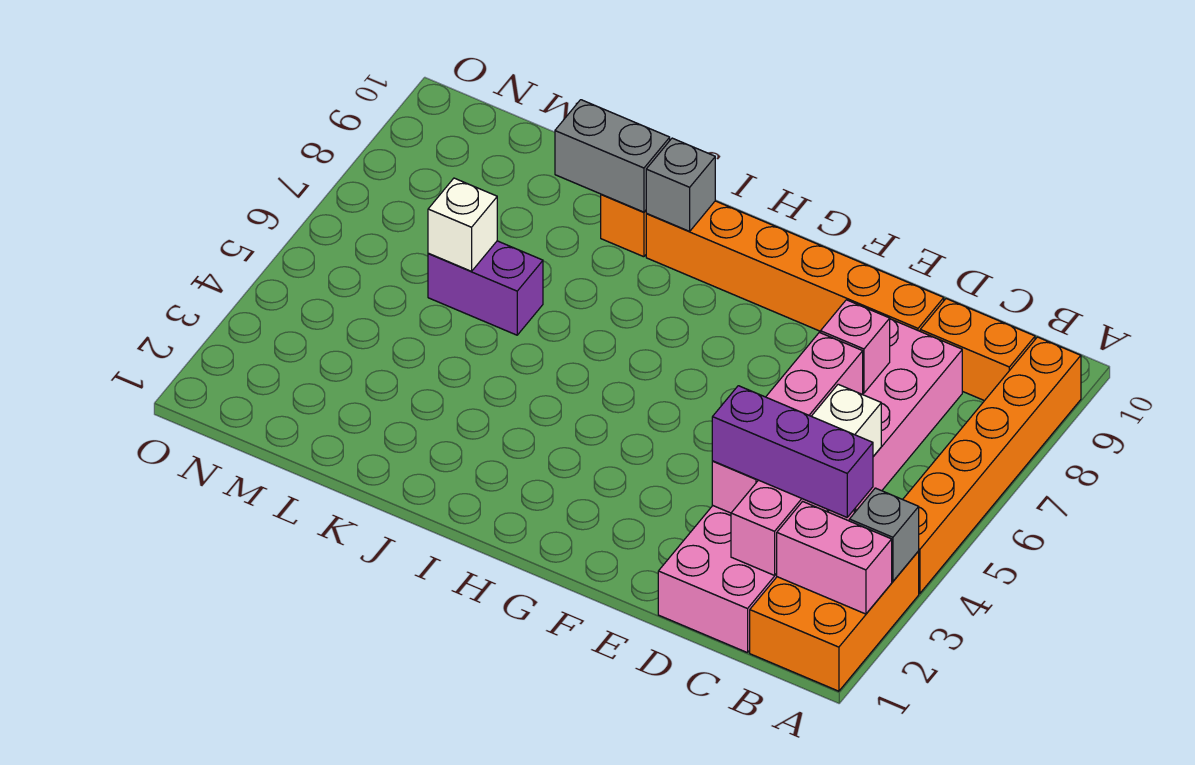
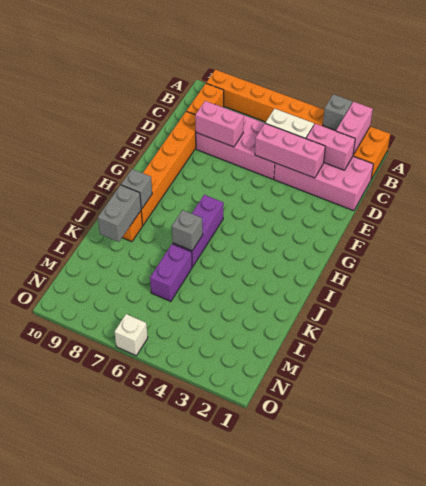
purple 1x3 brick [712,386,873,517] -> purple 1x3 brick moved to [173,195,224,267]
pink 1x4 brick [712,332,863,513] -> pink 1x3 brick [255,123,325,178]
pink 1x1 brick [821,300,890,393] -> pink 1x2 brick [195,101,244,147]
none -> grey 1x1 brick [172,210,203,251]
white 1x1 brick [428,178,497,271] -> white 1x1 brick moved to [115,314,148,356]

